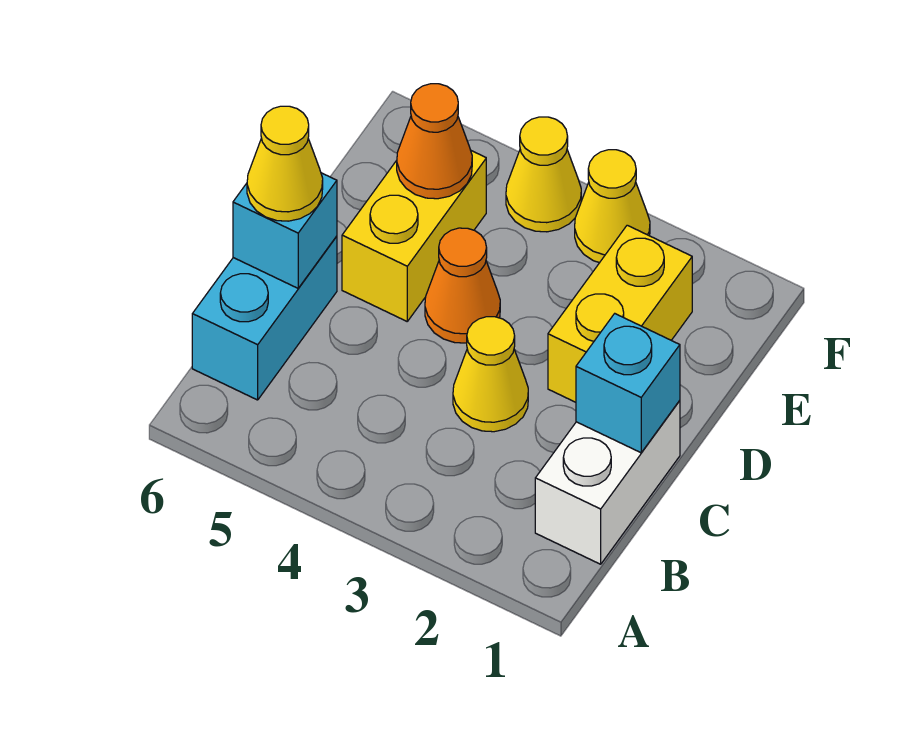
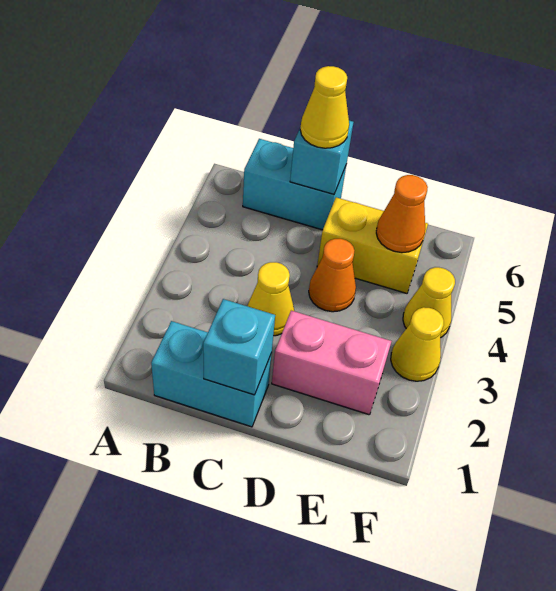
white 1x2 brick [535,401,680,564] -> cyan 1x2 brick [151,321,272,427]
yellow 1x2 brick [548,225,692,402] -> pink 1x2 brick [272,311,392,415]

